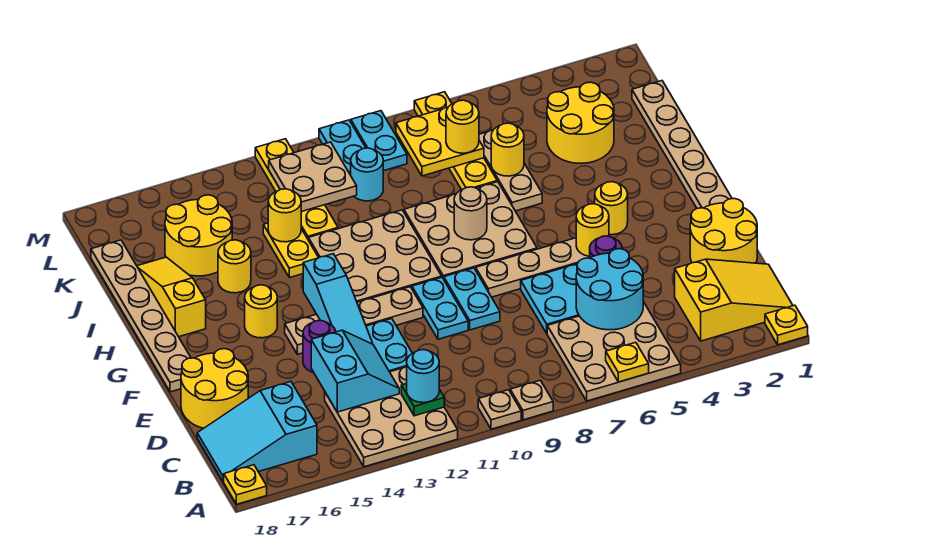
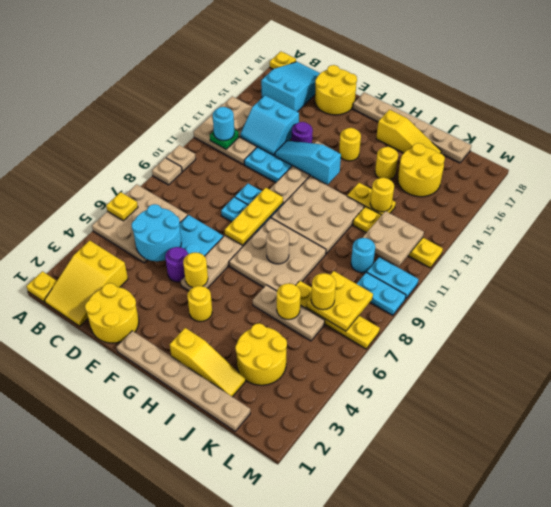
none -> yellow 1x3 plate [225,188,283,245]
none -> yellow 1x3 slope [170,328,246,397]

